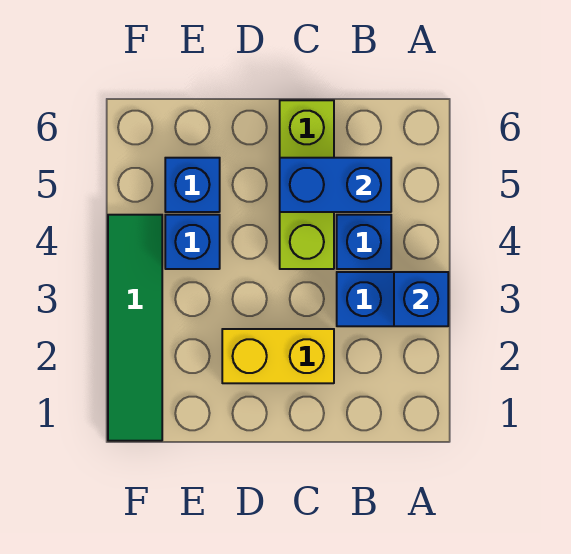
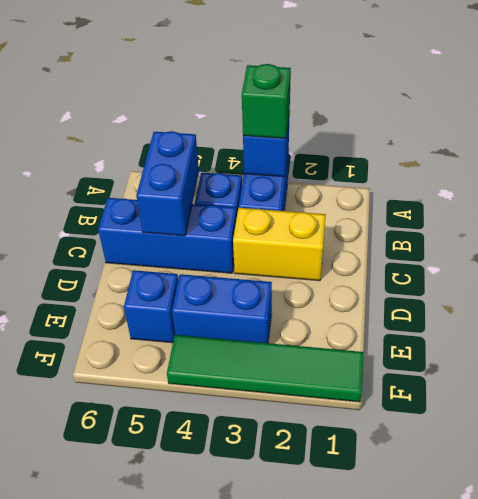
none -> green 1x1 brick [242,64,291,139]
yellow 1x2 brick [222,329,334,383] -> yellow 1x2 brick turned to [233,208,326,281]
lime 1x3 brick [280,100,334,269] -> blue 1x3 brick [98,198,237,273]
blue 1x1 brick [165,215,220,269] -> blue 1x2 brick [172,274,272,343]

